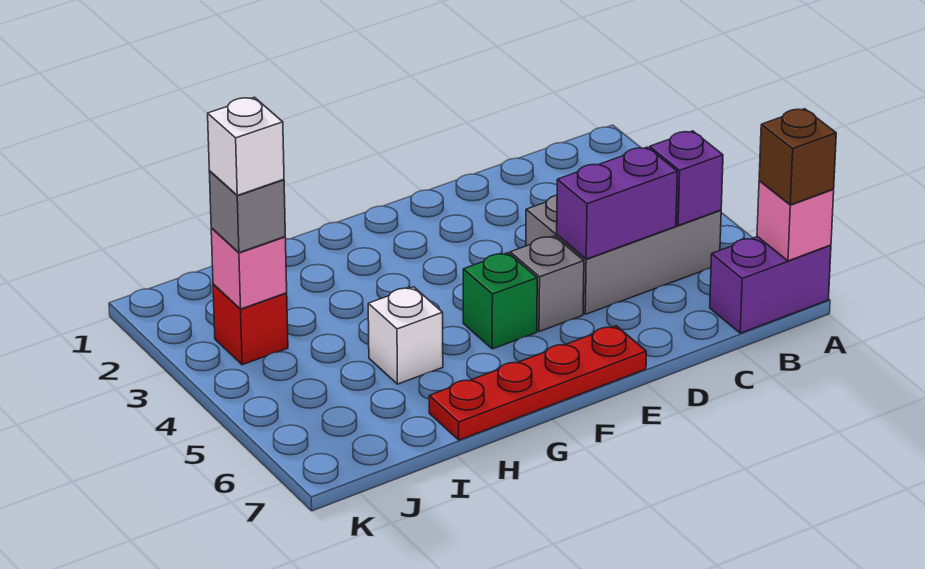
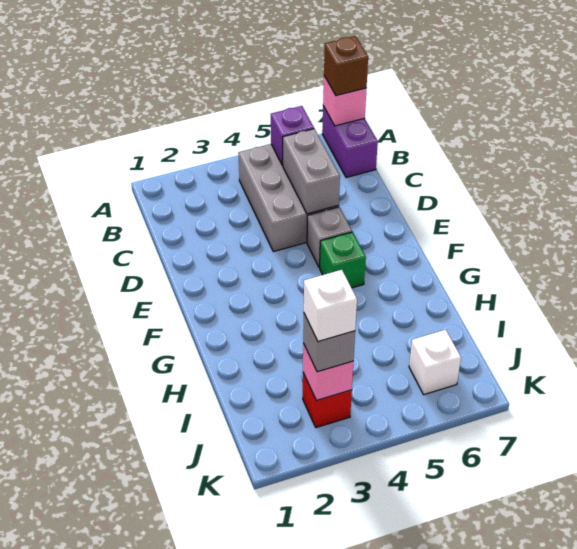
purple 1x2 brick [557,147,677,259] -> grey 1x2 brick [283,129,340,214]
red 1x4 plate [429,326,646,440] -> none
white 1x1 brick [368,287,443,384] -> white 1x1 brick moved to [409,330,461,395]

